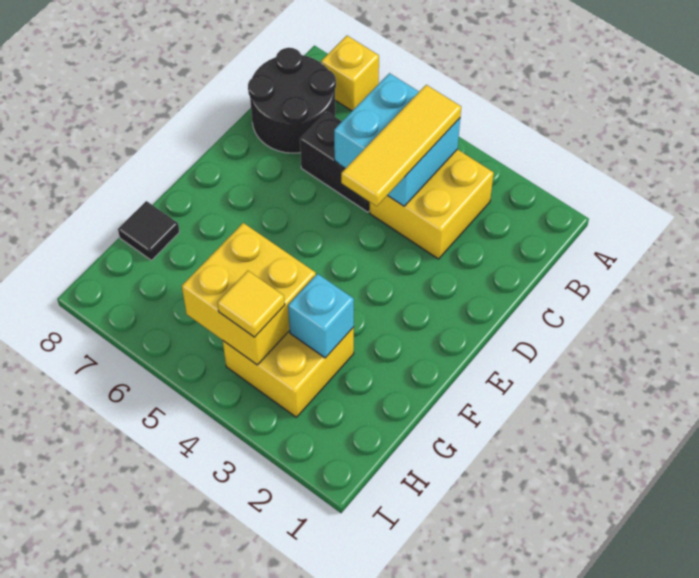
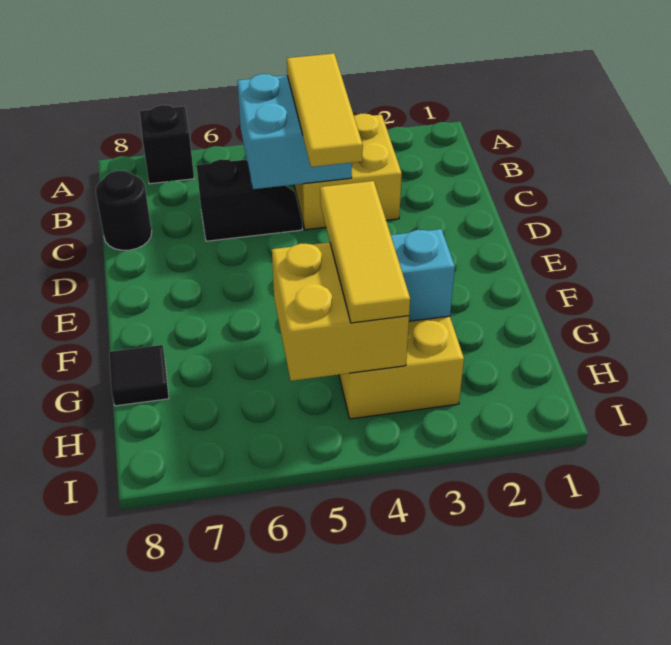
yellow 1x1 brick [321,36,379,111] -> black 1x1 brick [140,105,194,184]
black 2x2 round brick [248,48,336,153] -> black 1x1 round brick [96,171,152,250]
yellow 1x1 tile [217,271,285,337] -> yellow 1x3 tile [320,181,410,323]

